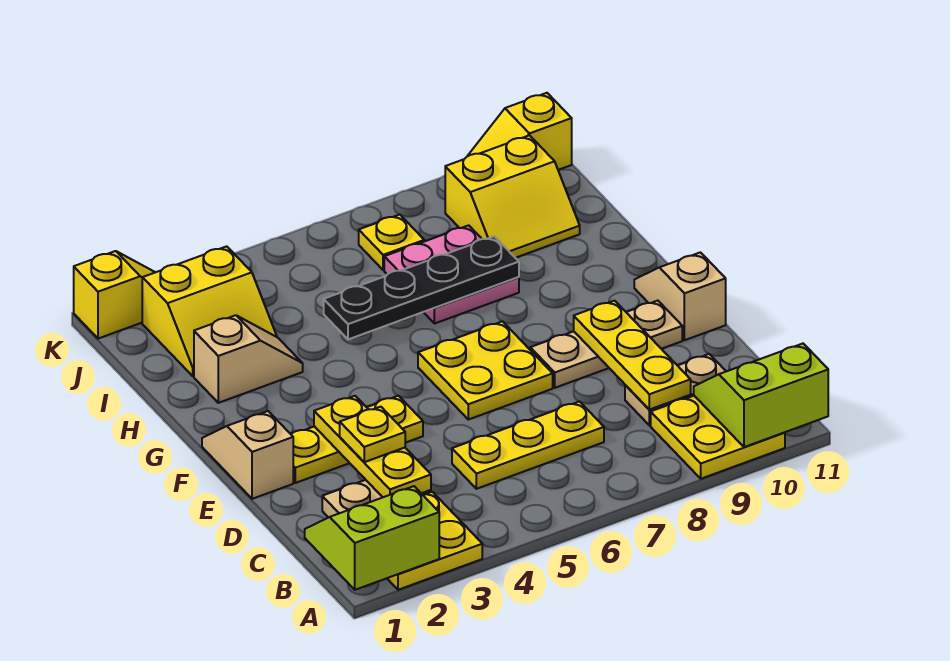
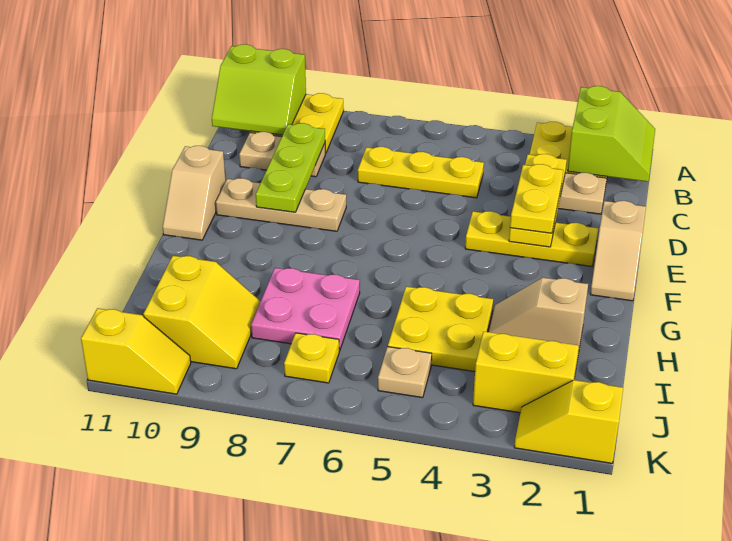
lime 2x2 slope [305,486,439,590] -> lime 2x2 slope turned to [568,86,655,182]
yellow 1x3 plate [574,301,691,410] -> lime 1x3 plate [256,123,325,212]
yellow 1x1 plate [340,407,405,462] -> yellow 1x2 plate [510,164,563,233]
yellow 2x2 plate [418,321,553,420] -> yellow 2x2 plate moved to [388,286,493,372]
black 1x4 plate [324,236,519,339] -> none
yellow 2x2 slope [445,135,580,258] -> yellow 2x2 slope turned to [144,256,261,369]
none -> tan 1x1 plate [378,347,432,398]

